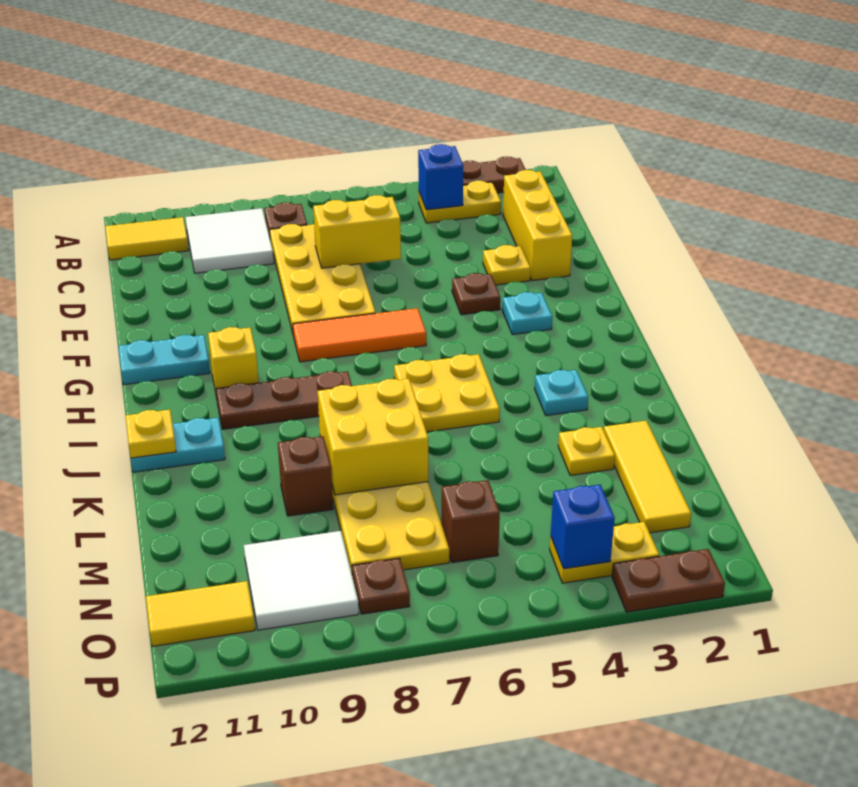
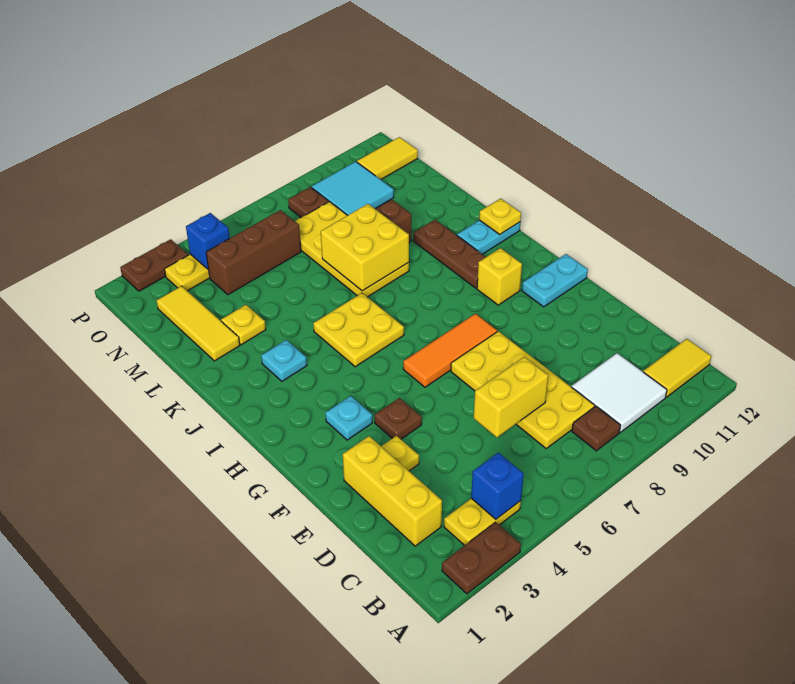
brown 1x3 plate [216,371,352,429] -> brown 1x3 plate turned to [413,220,486,288]
brown 1x1 brick [441,480,500,563] -> brown 1x3 brick [206,210,301,295]
white 2x2 tile [244,531,359,630] -> cyan 2x2 tile [312,162,394,215]

